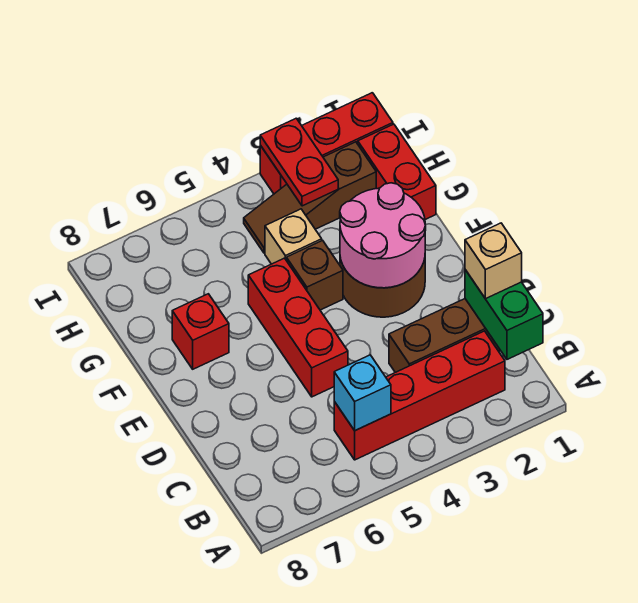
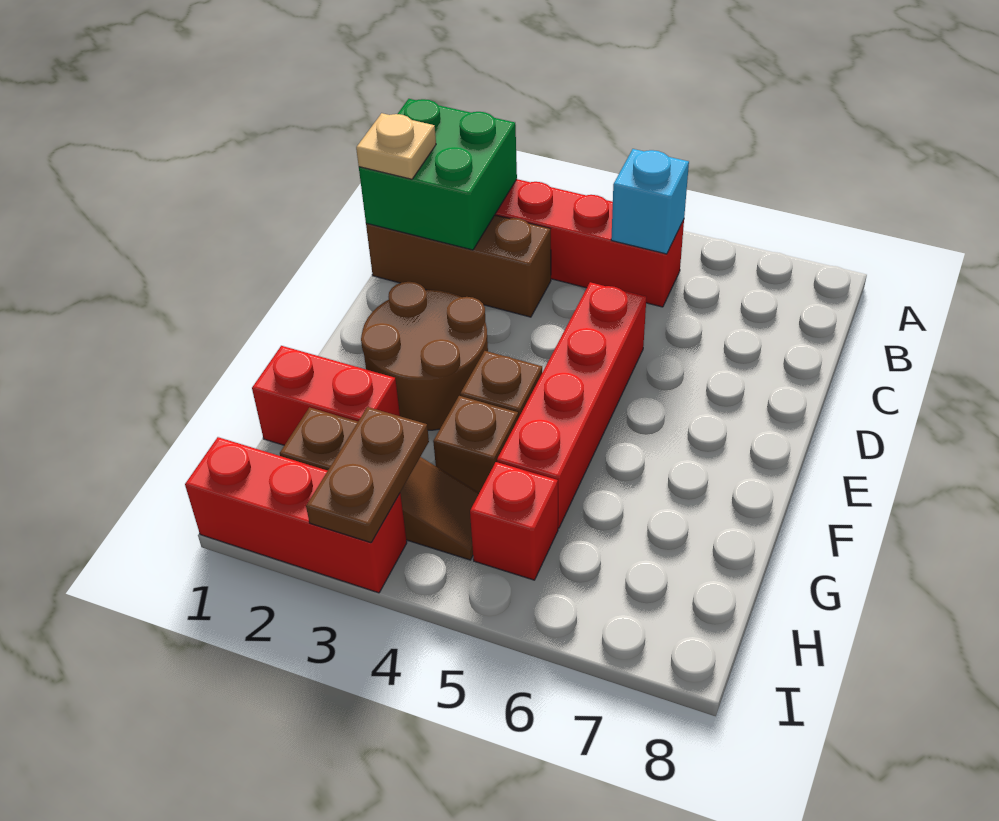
green 1x2 brick [465,270,543,359] -> green 2x2 brick [359,99,517,250]
tan 1x1 brick [465,223,522,299] -> tan 1x1 plate [356,113,436,179]
red 1x3 brick [248,258,348,397] -> red 1x4 brick [497,282,646,528]
pink 2x2 round brick [340,183,426,288] -> none
red 1x1 brick [172,294,229,369] -> red 1x1 brick moved to [470,462,558,580]
red 1x2 brick [358,124,436,219] -> red 1x2 brick turned to [252,346,400,445]
tan 1x1 brick [265,209,322,264] -> brown 1x1 brick [433,396,518,493]
red 1x2 plate [260,118,338,206] -> brown 1x2 plate [306,407,429,543]

